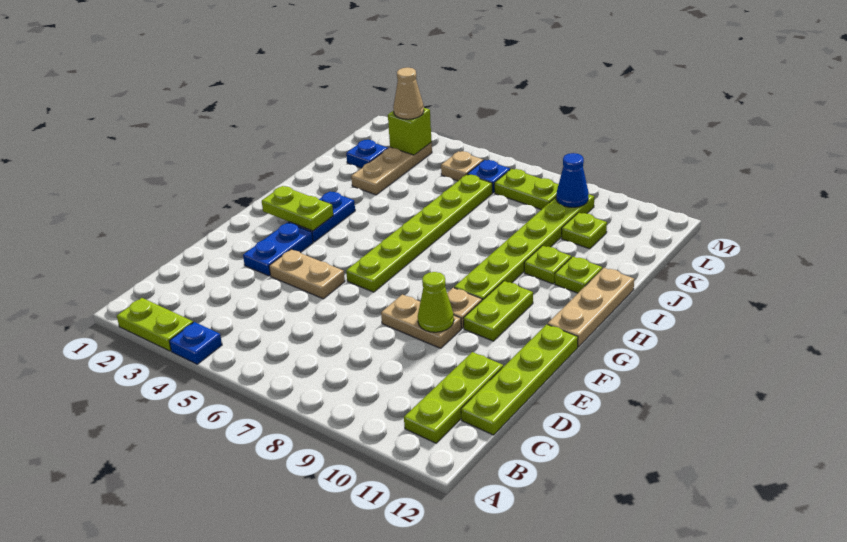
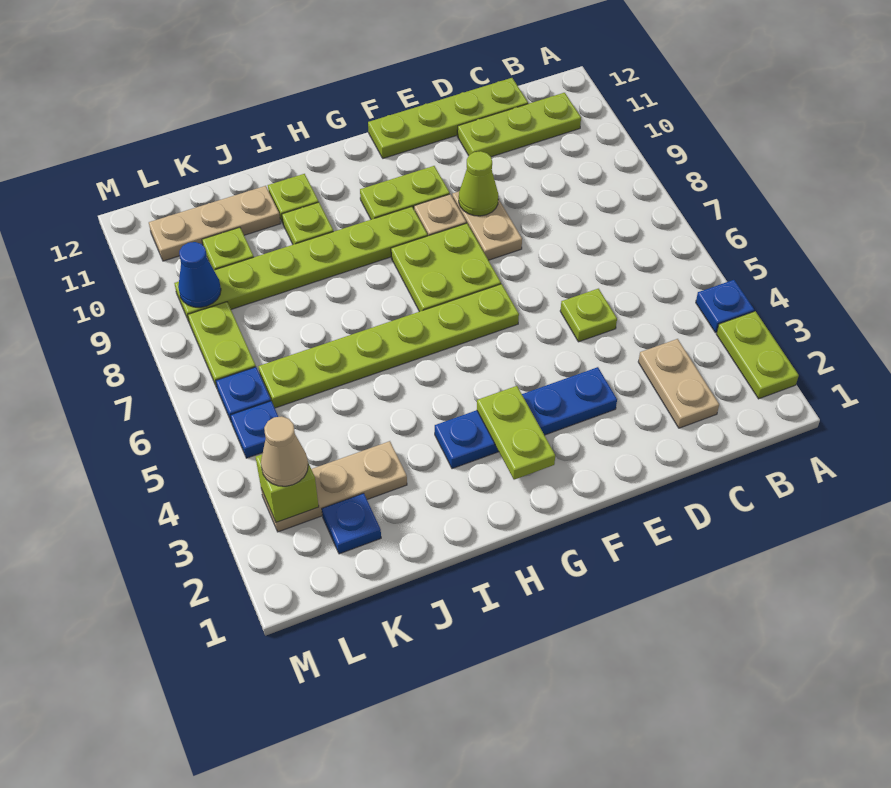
none -> lime 1x1 plate [560,289,617,342]
tan 1x2 plate [269,249,345,299] -> tan 1x2 plate moved to [638,339,719,428]
none -> lime 2x2 plate [391,223,501,312]
tan 1x3 plate [548,268,634,347] -> tan 1x3 plate moved to [149,186,281,261]
tan 1x1 plate [441,151,483,181] -> blue 1x1 plate [230,401,278,458]

